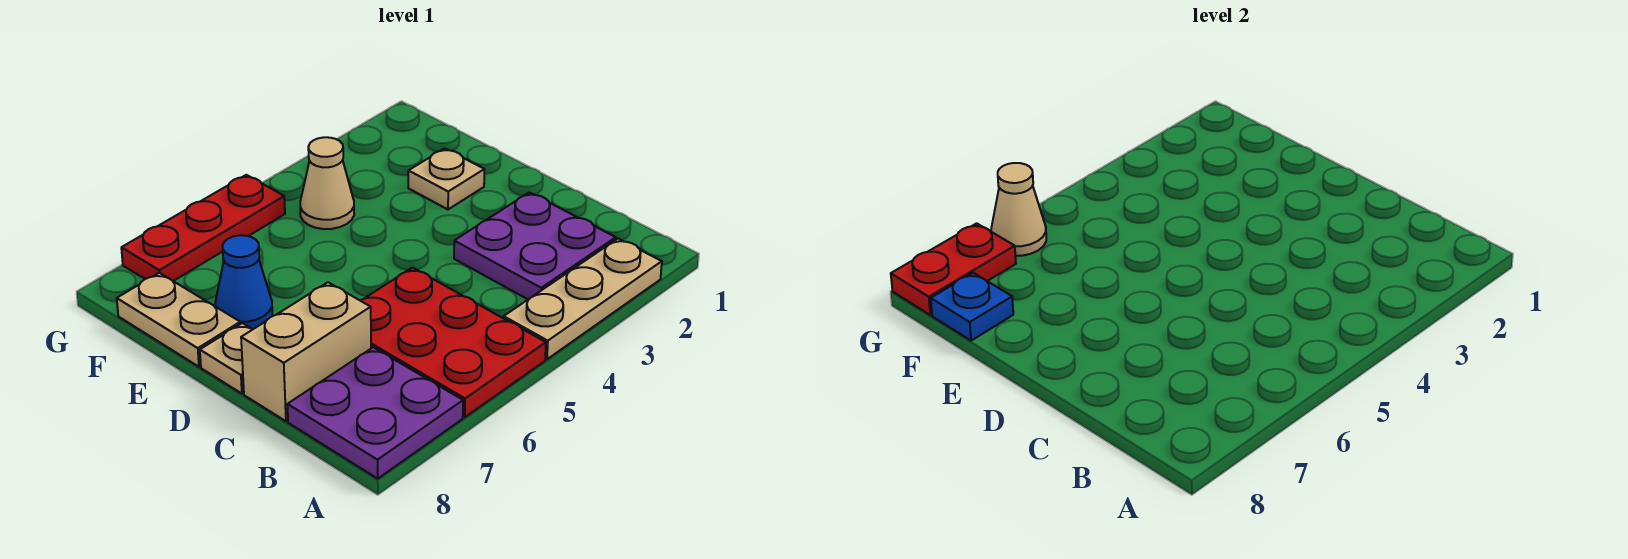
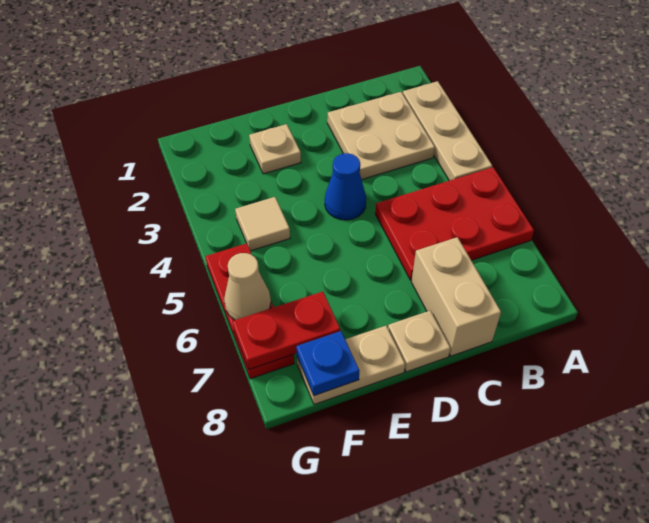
purple 2x2 plate [287,347,463,479] -> none
purple 2x2 plate [454,192,616,299] -> tan 2x2 plate [327,92,435,180]
blue 1x1 cone [215,235,272,329] -> blue 1x1 cone moved to [325,153,366,220]
tan 1x1 cone [300,137,354,229] -> tan 1x1 tile [235,197,290,251]
red 1x2 plate [891,223,1016,315] -> red 1x2 plate turned to [232,292,340,369]

